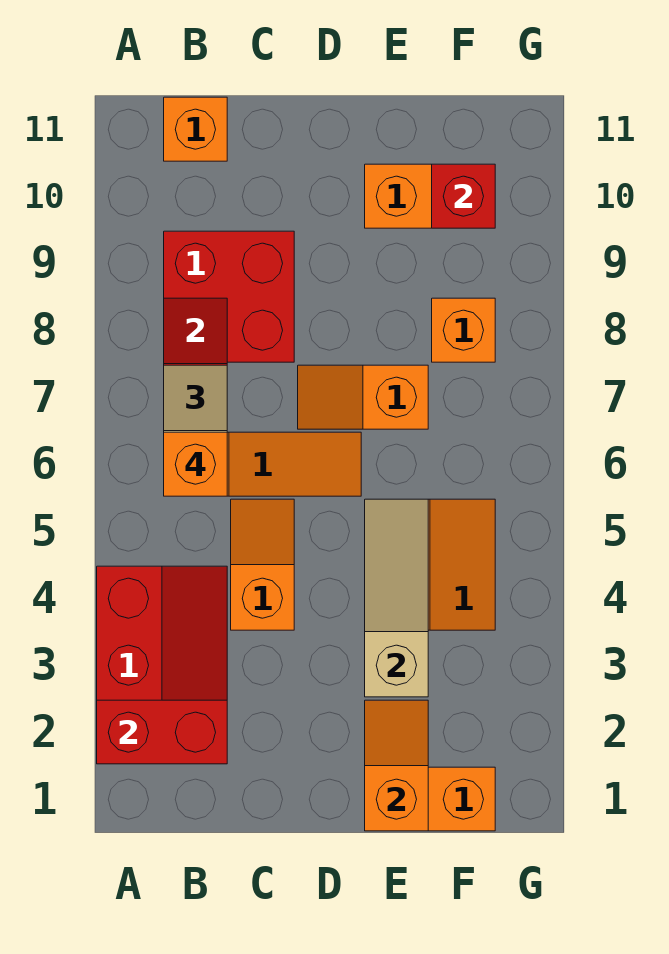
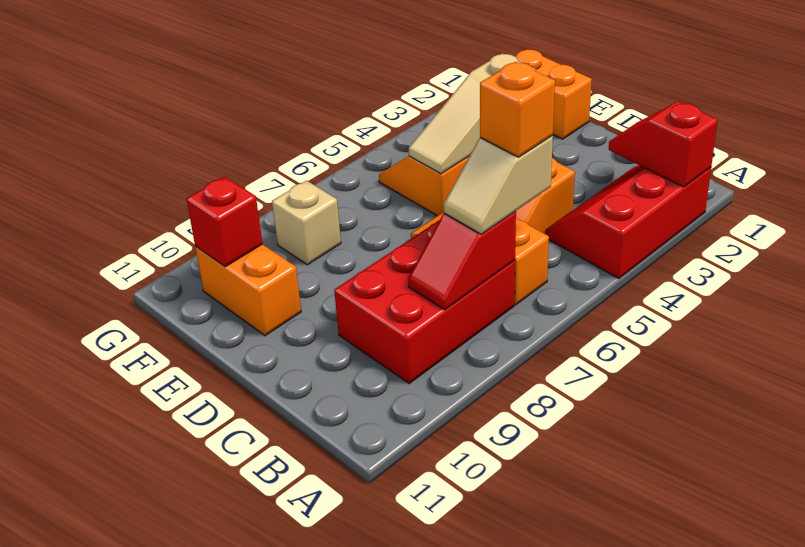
red 1x2 brick [97,700,227,764] -> red 1x2 slope [609,101,718,187]
red 2x2 brick [164,231,294,362] -> red 2x3 brick [334,220,515,384]
orange 1x1 brick [164,97,227,161] -> none
orange 1x2 slope [298,365,428,429] -> none
orange 1x2 slope [365,700,428,831] -> none
orange 1x1 brick [432,298,495,362] -> tan 1x1 brick [272,180,341,265]

